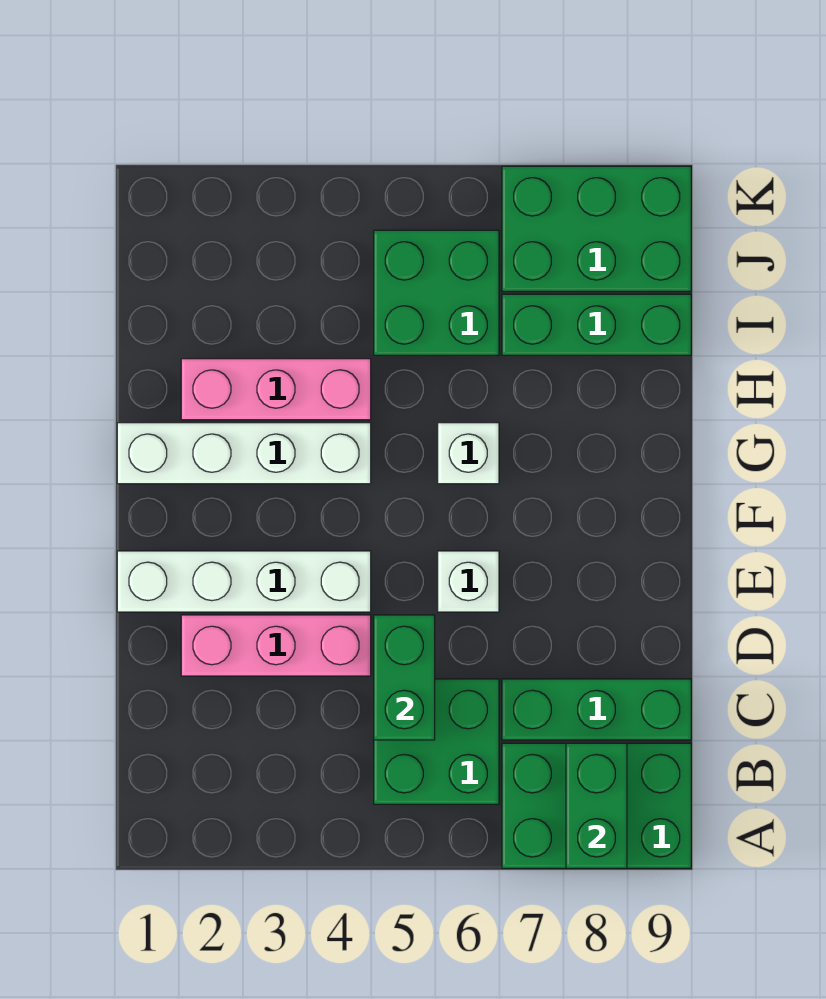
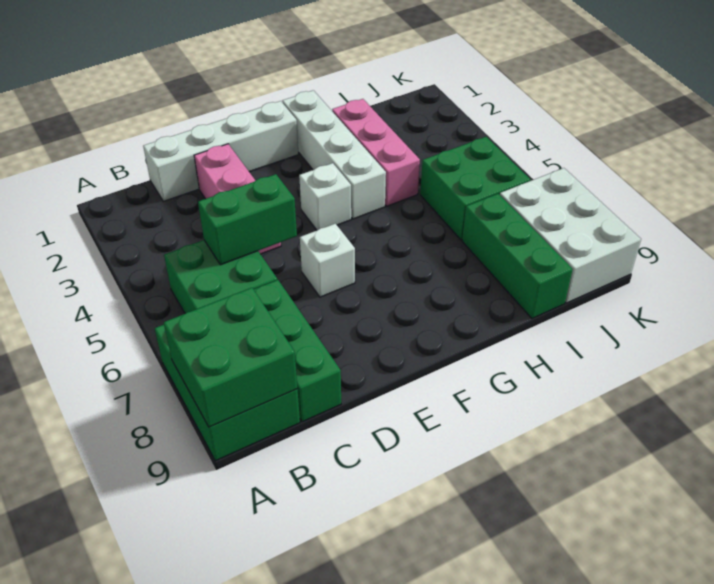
green 1x2 brick [566,743,627,868] -> green 2x2 brick [164,288,297,427]
white 1x4 brick [117,551,371,612] -> white 1x4 brick turned to [143,101,298,201]
white 1x1 brick [438,423,499,484] -> white 1x1 brick moved to [299,163,351,230]
green 2x3 brick [502,166,691,291] -> white 2x3 brick [500,168,641,303]

